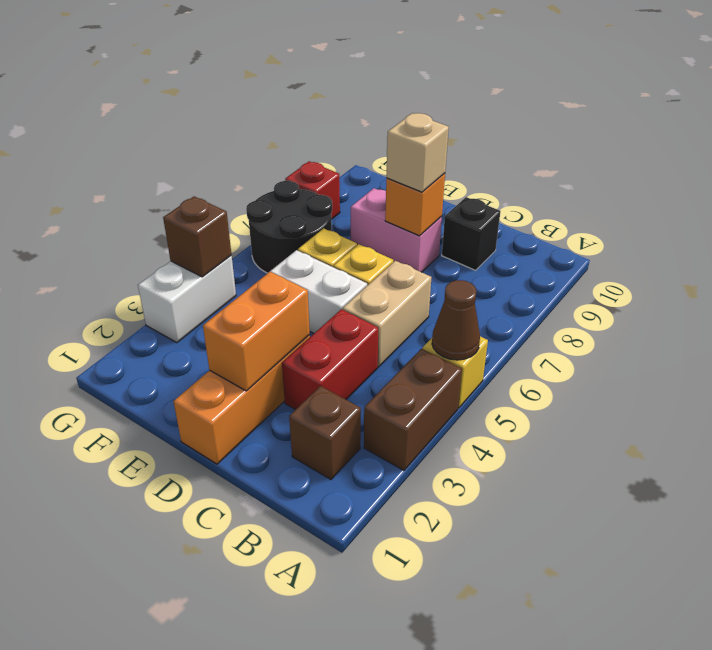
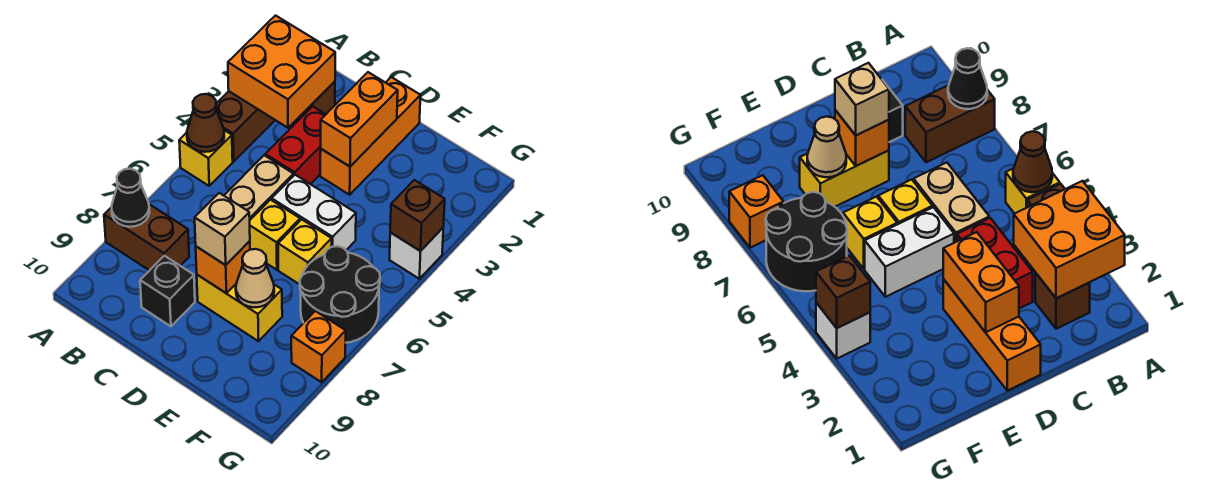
none -> orange 2x2 brick [228,16,335,128]
none -> brown 1x2 brick [104,204,189,271]
none -> black 1x1 cone [111,169,149,227]
pink 1x2 brick [351,188,442,272] -> yellow 1x2 brick [197,275,282,341]
none -> tan 1x1 cone [236,249,274,307]
white 1x2 brick [138,256,236,343] -> white 1x1 brick [389,228,443,279]
red 1x1 brick [285,161,340,220] -> orange 1x1 brick [291,311,346,382]

